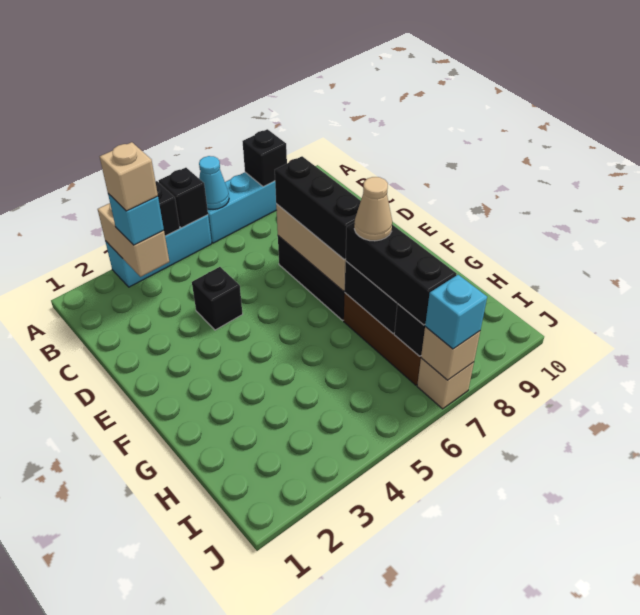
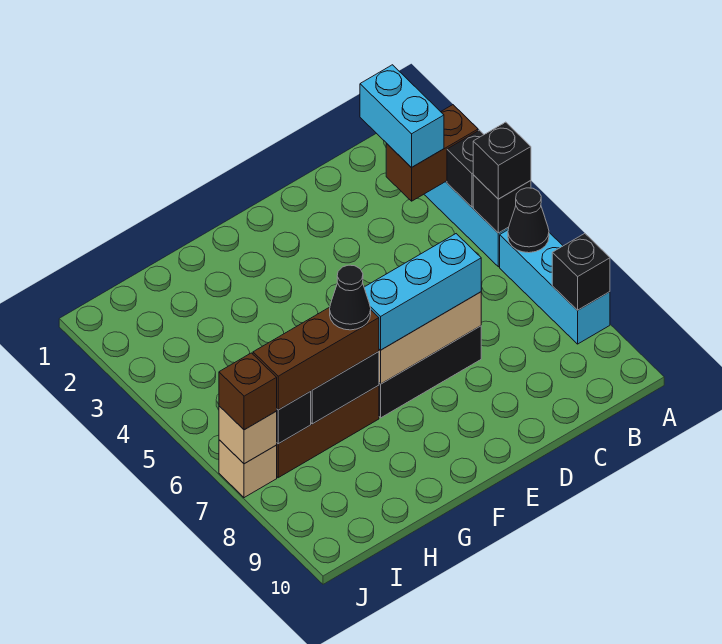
tan 1x2 brick [98,203,169,277] -> brown 1x2 brick [386,105,478,201]
cyan 1x1 cone [199,156,229,209] -> black 1x1 cone [508,188,549,253]
cyan 1x1 brick [108,194,164,245] -> cyan 1x2 brick [360,65,444,168]
tan 1x1 brick [100,142,158,211] -> none
black 1x1 brick [192,267,243,330] -> black 1x1 brick moved to [473,122,531,199]
black 1x3 brick [275,156,361,260] -> cyan 1x3 brick [364,234,481,350]
black 1x3 brick [346,222,456,325] -> brown 1x3 brick [253,307,379,410]
tan 1x1 cone [354,177,392,241] -> black 1x1 cone [330,265,371,330]
cyan 1x1 brick [425,275,487,349] -> brown 1x1 brick [219,353,277,430]

